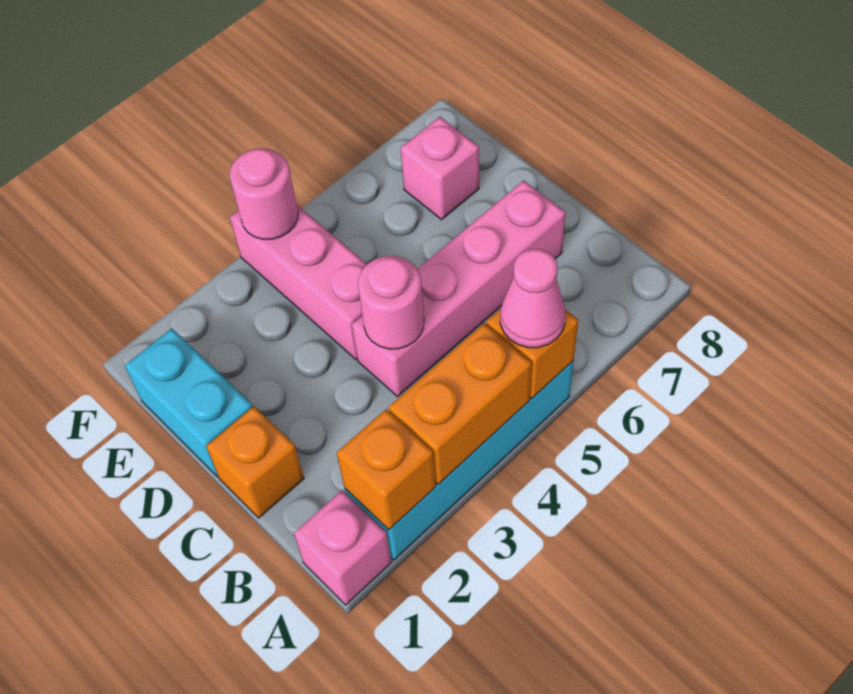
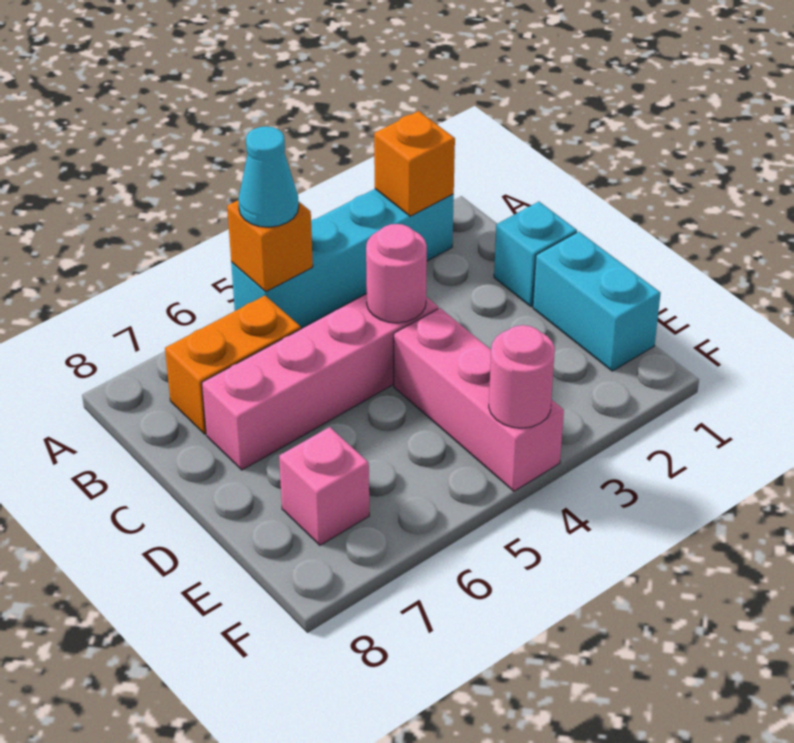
pink 1x1 brick [294,491,391,605] -> none
orange 1x2 brick [388,323,532,484] -> orange 1x2 brick moved to [165,296,301,434]
pink 1x1 cone [500,249,566,348] -> cyan 1x1 cone [238,126,299,227]
orange 1x1 brick [206,406,304,518] -> cyan 1x1 brick [494,202,577,307]

